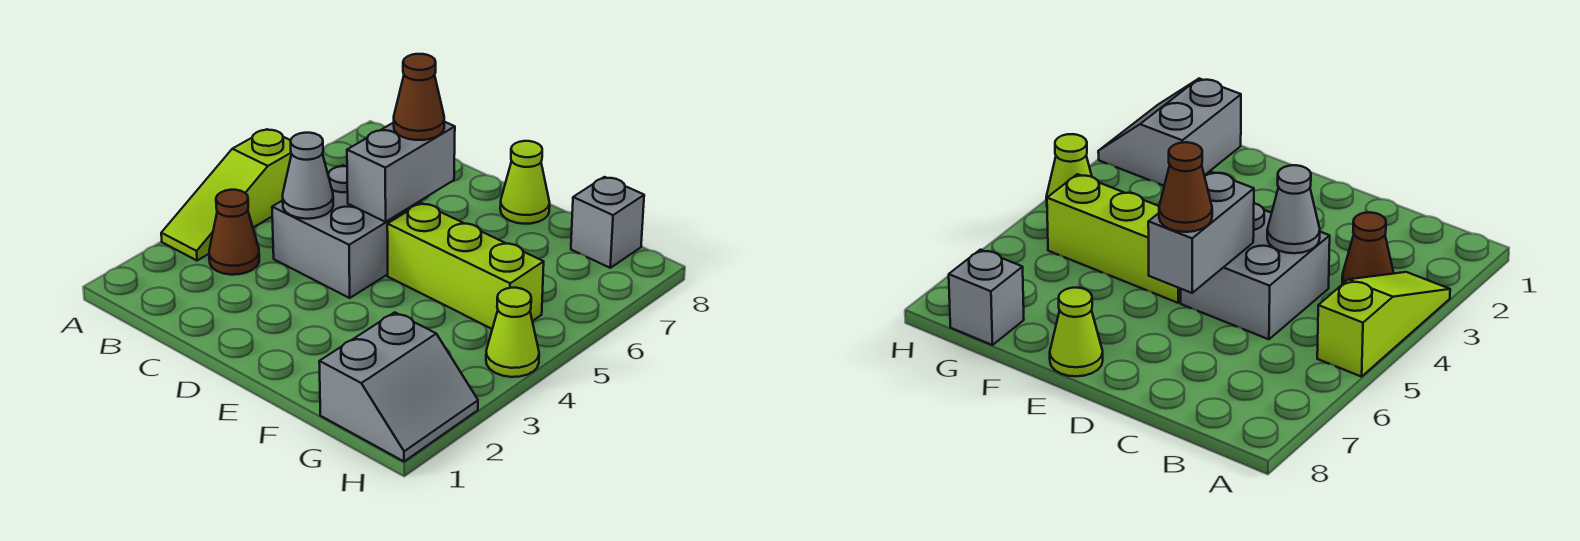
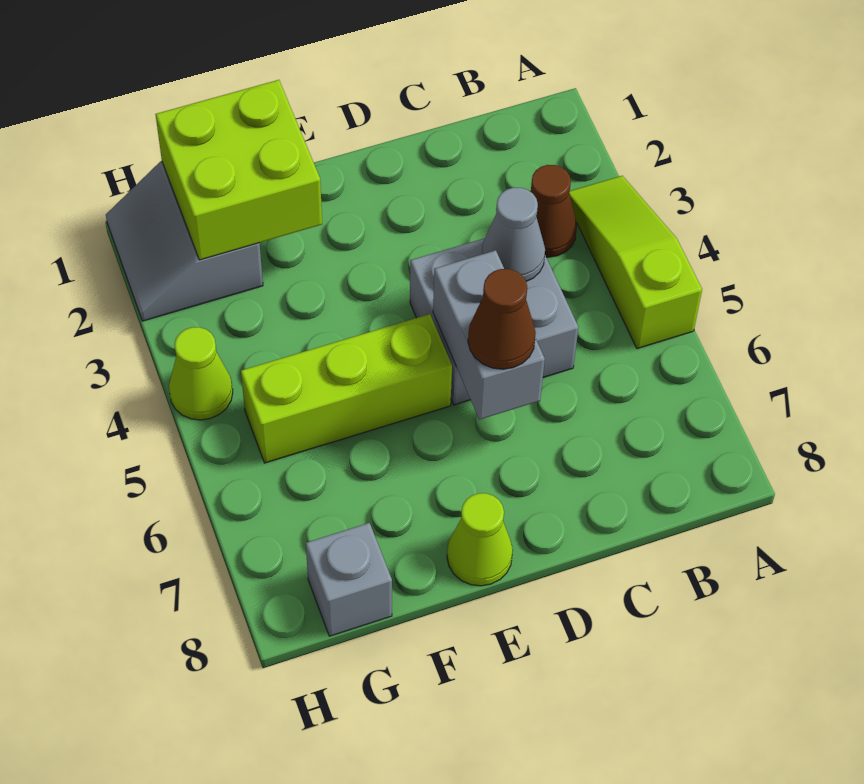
none -> lime 2x2 brick [156,80,322,260]

